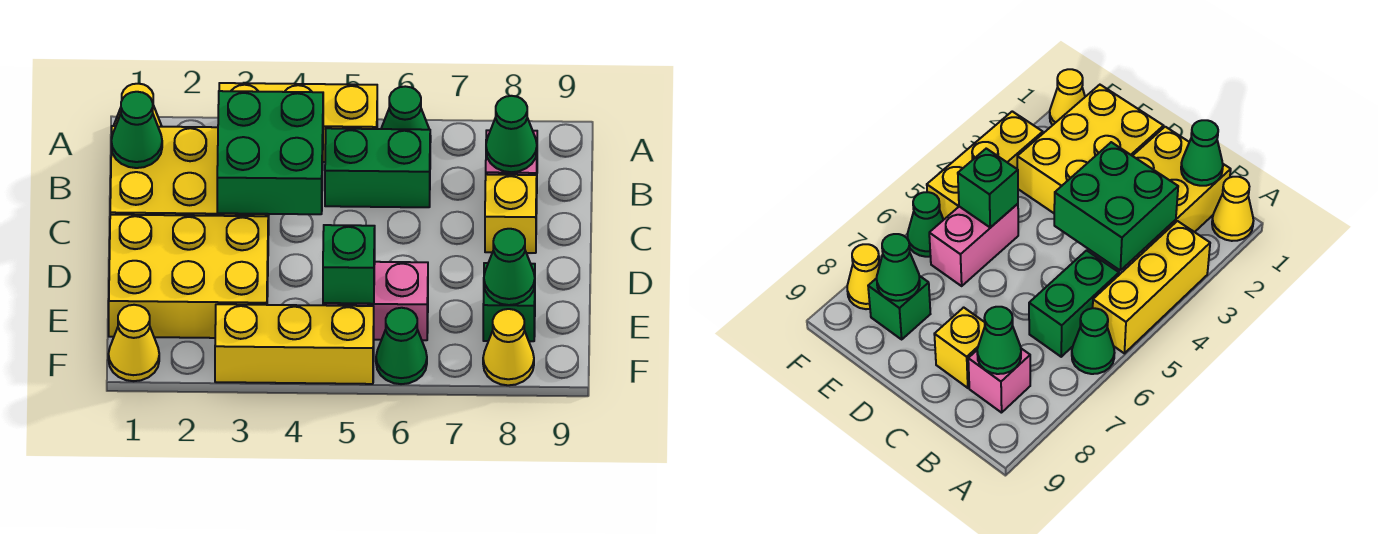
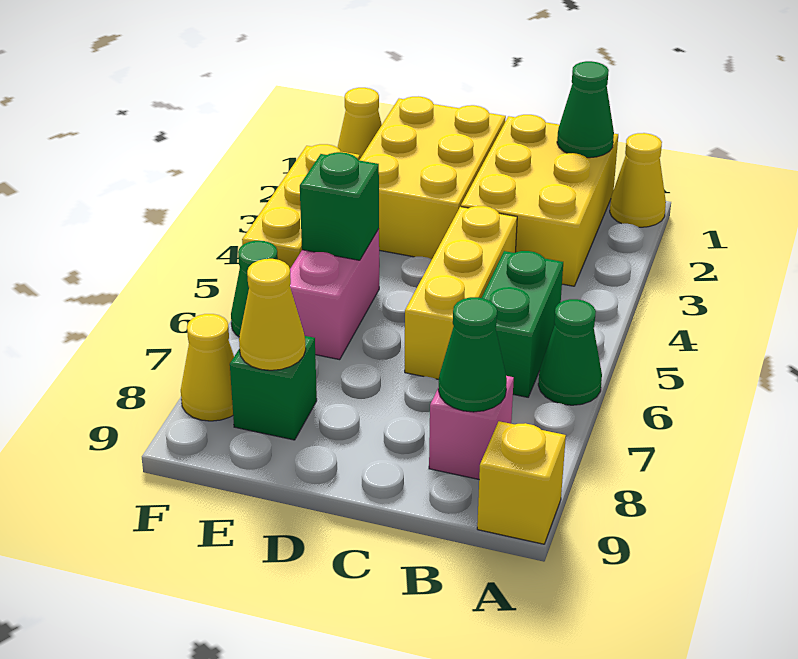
yellow 1x3 brick [219,83,377,162] -> yellow 1x3 brick moved to [405,206,517,379]
green 2x2 brick [217,91,323,214] -> none
yellow 1x1 brick [485,174,537,253] -> yellow 1x1 brick moved to [477,421,566,544]
green 1x1 cone [484,229,535,305] -> yellow 1x1 cone [239,259,306,370]

